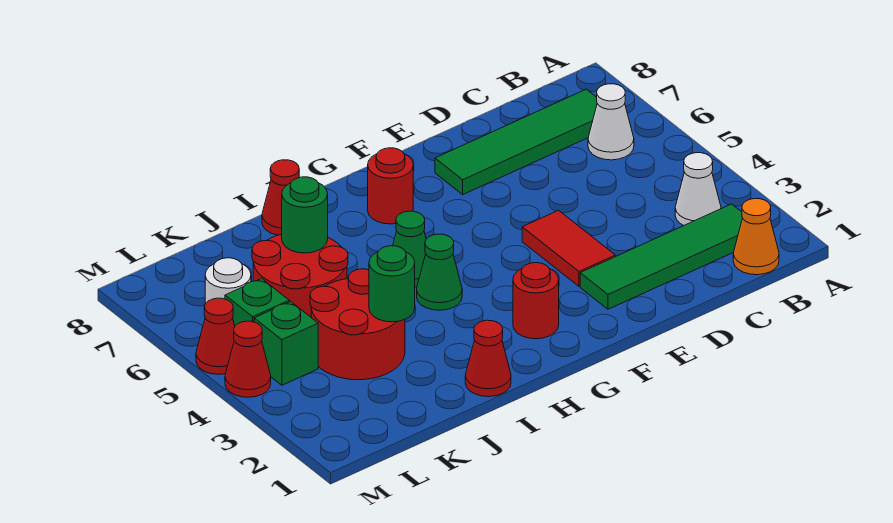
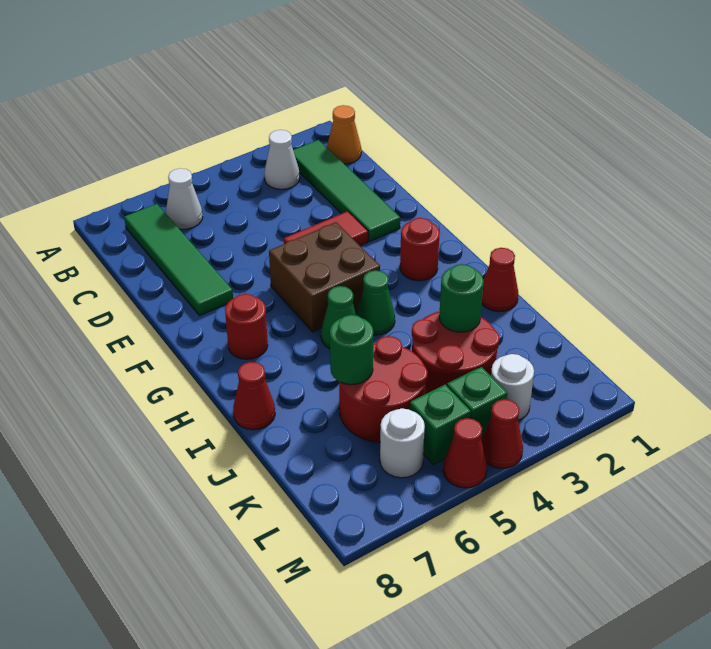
none -> brown 2x2 brick [269,222,380,332]
none -> white 1x1 round brick [491,354,534,420]

